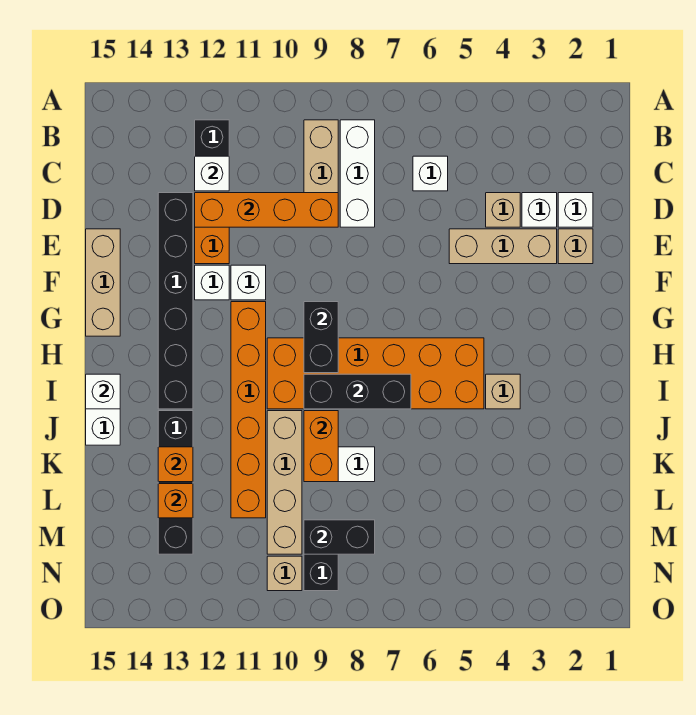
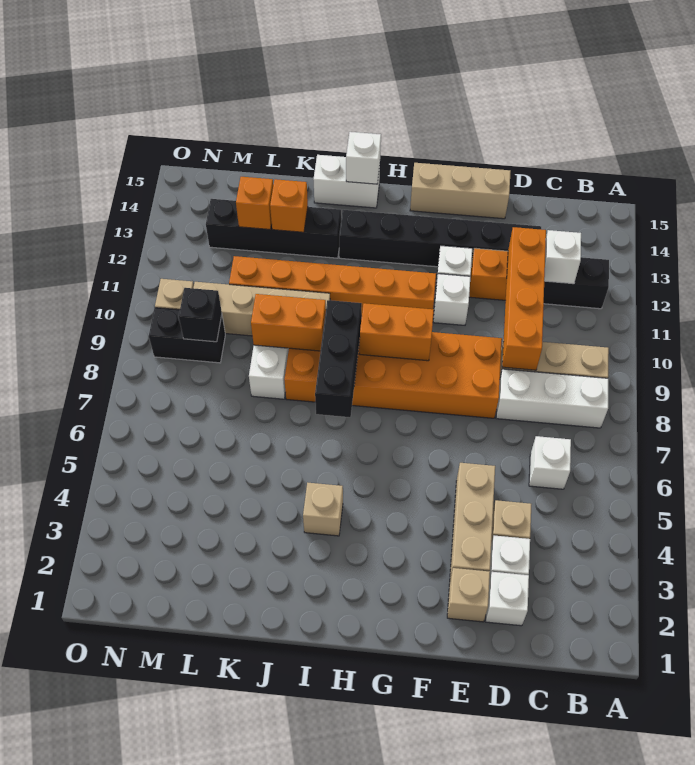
black 1x2 brick [304,302,338,373] -> orange 1x2 brick [360,303,434,361]
orange 2x6 brick [267,338,484,409] -> orange 2x6 brick turned to [284,332,502,418]
black 1x2 brick [304,520,375,554] -> black 1x1 brick [179,288,222,342]

